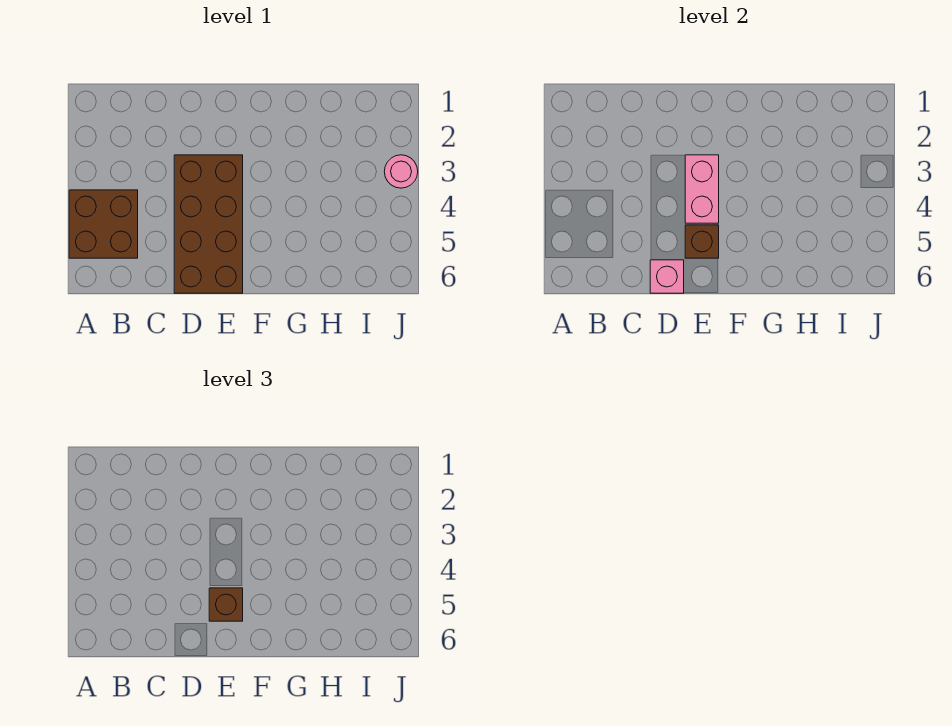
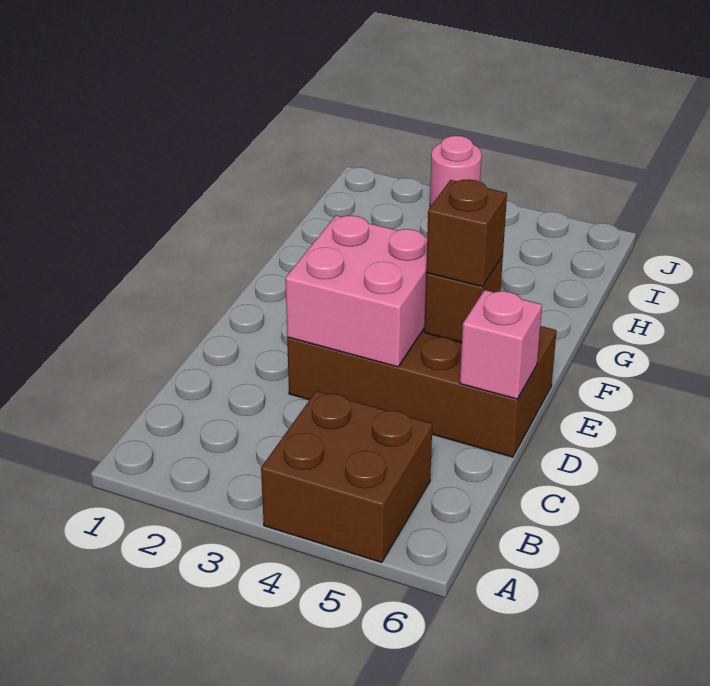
pink 1x2 brick [685,155,719,223] -> pink 2x2 brick [285,215,427,367]

